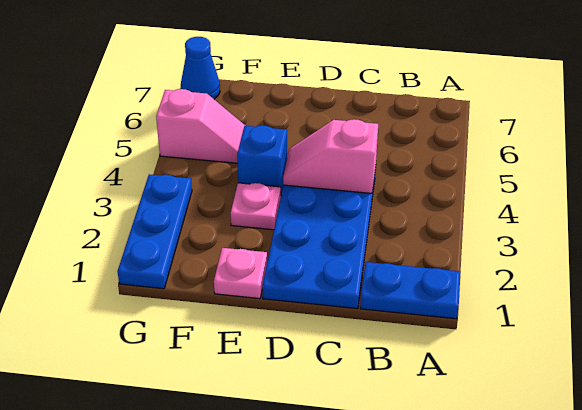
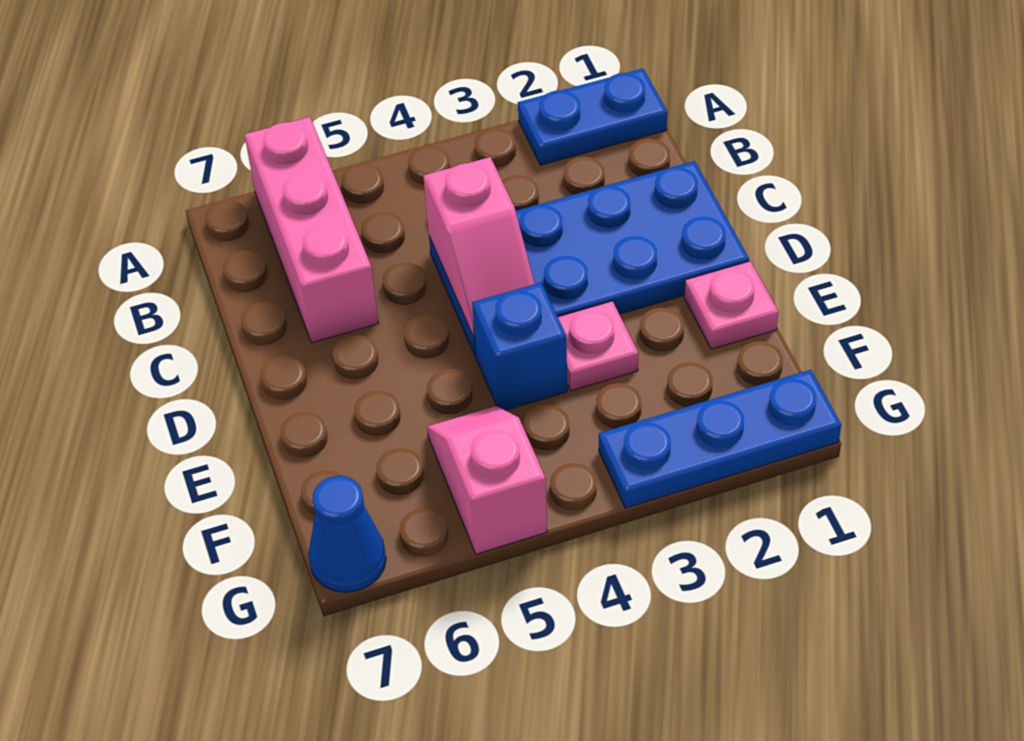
blue 1x2 plate [360,262,460,319] -> blue 1x2 plate turned to [518,69,667,165]
none -> pink 1x3 brick [245,117,379,343]

